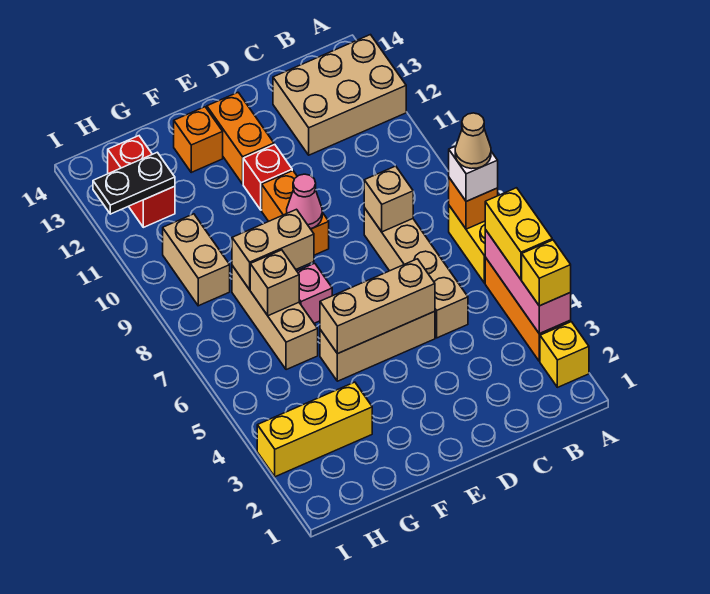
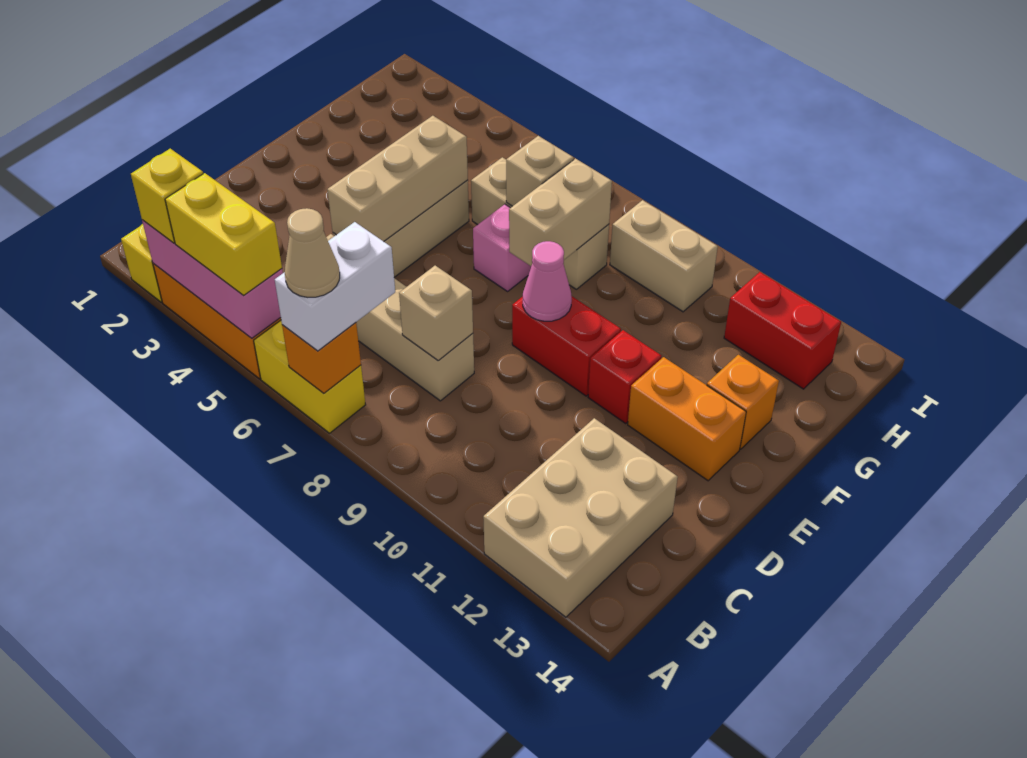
white 1x1 brick [449,146,498,201] -> white 1x2 brick [275,222,395,351]
orange 1x2 brick [262,171,329,255] -> red 1x2 brick [512,296,621,396]
yellow 1x3 brick [257,382,372,477] -> none
black 1x2 plate [93,152,175,214] -> none

